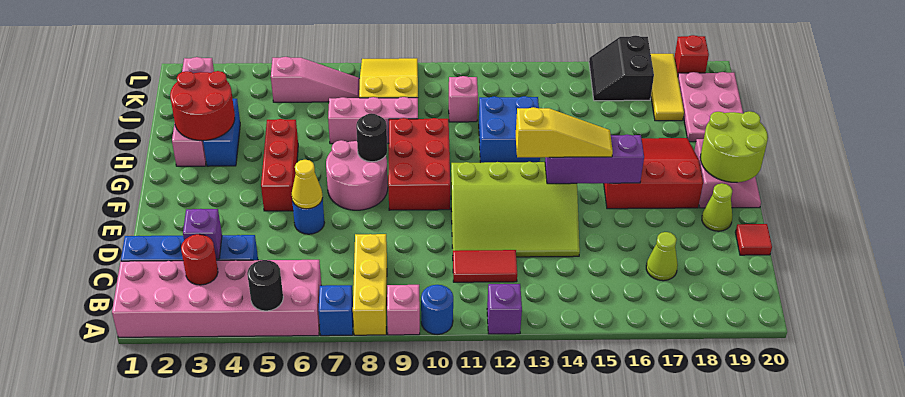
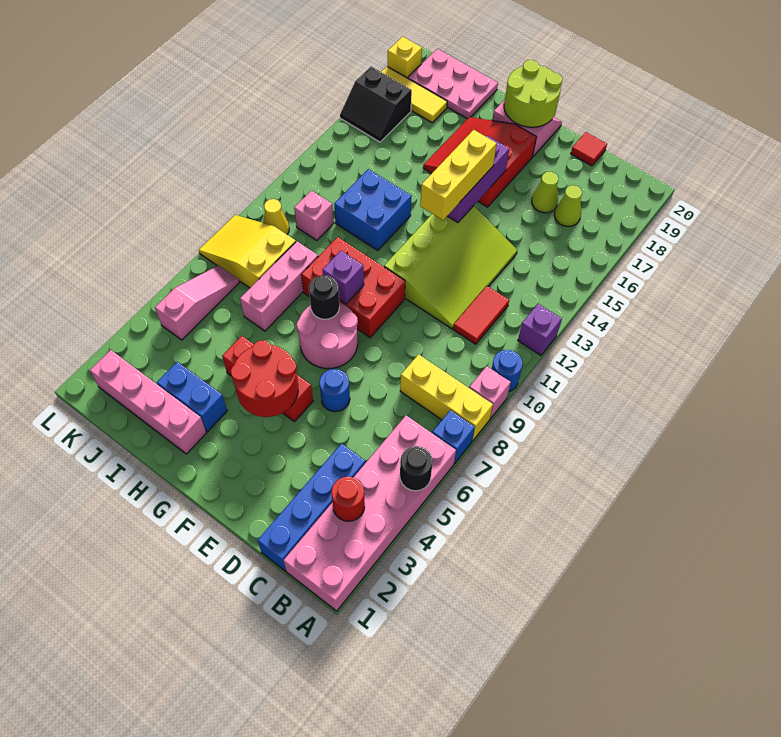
purple 1x1 brick [183,209,222,259] -> purple 1x1 brick moved to [322,251,364,304]
yellow 1x1 cone [292,160,323,209] -> yellow 1x1 cone moved to [263,199,289,234]
lime 1x1 cone [702,183,732,231] -> lime 1x1 cone moved to [532,172,558,213]
yellow 1x3 slope [516,107,613,158] -> yellow 1x3 brick [420,130,497,220]
red 2x2 round brick [170,71,235,141] -> red 2x2 round brick moved to [231,340,298,417]
red 1x1 brick [674,35,709,75] -> yellow 1x1 brick [388,36,422,78]

